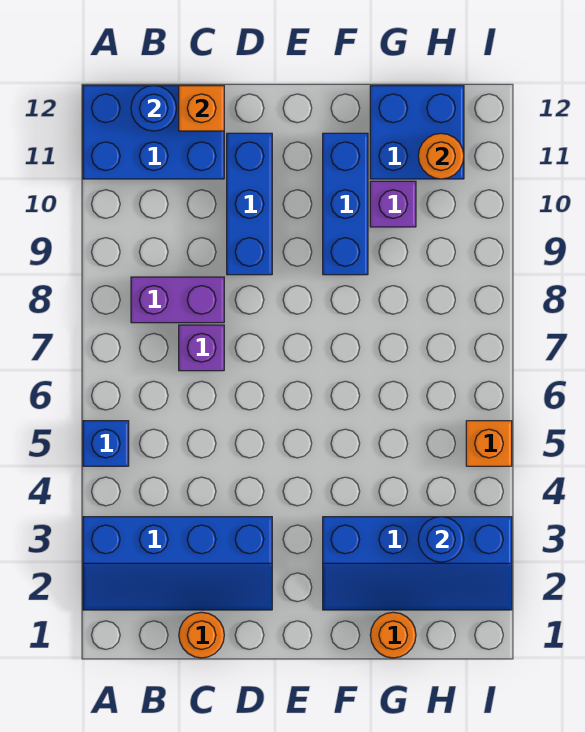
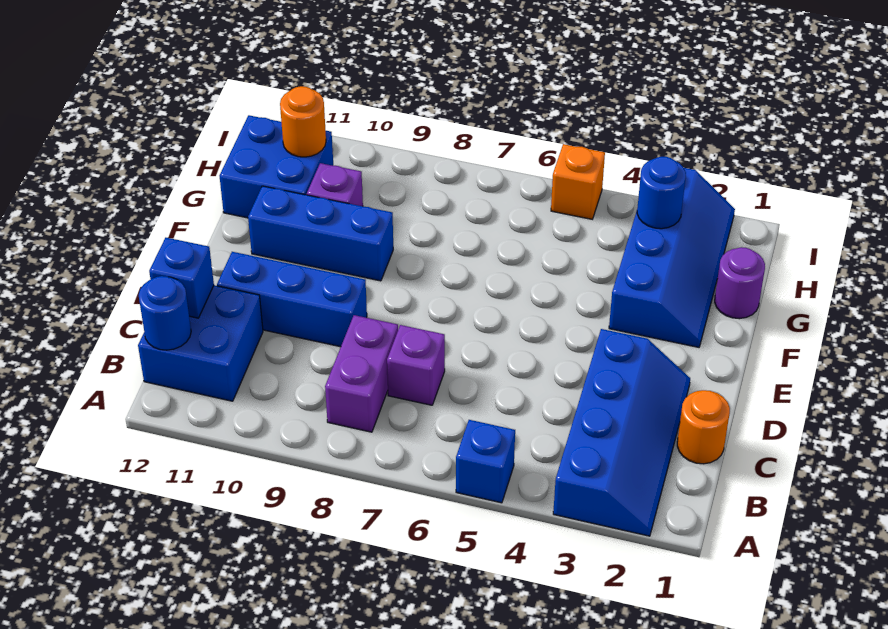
blue 2x3 brick [83,86,224,179] -> blue 2x2 brick [138,285,263,401]
orange 1x1 brick [179,86,224,131] -> blue 1x1 brick [149,238,214,318]
orange 1x1 round brick [370,612,416,658] -> purple 1x1 round brick [715,247,765,319]

